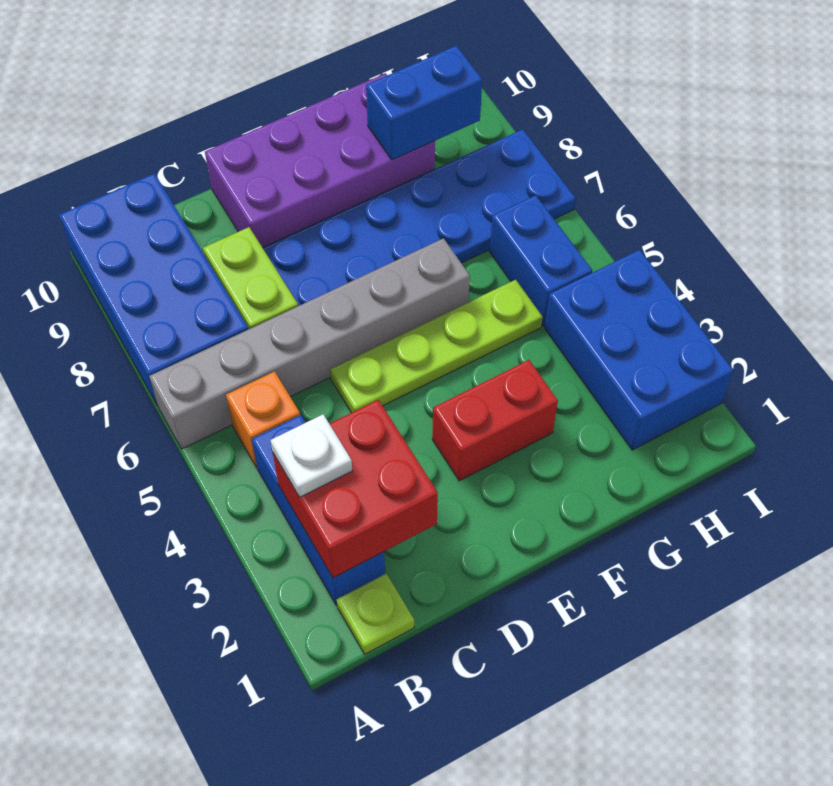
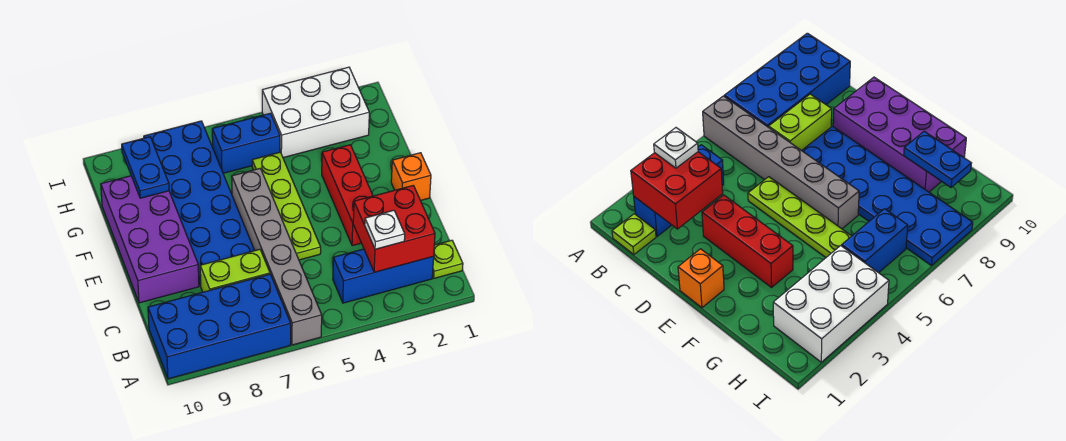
orange 1x1 brick [226,371,300,468] -> orange 1x1 brick moved to [391,153,431,200]
red 1x2 brick [432,360,558,481] -> red 1x3 brick [322,145,373,246]
blue 1x2 brick [366,46,482,160] -> blue 1x2 plate [122,137,169,198]
blue 2x3 brick [545,250,733,450] -> white 2x3 brick [262,67,369,158]

